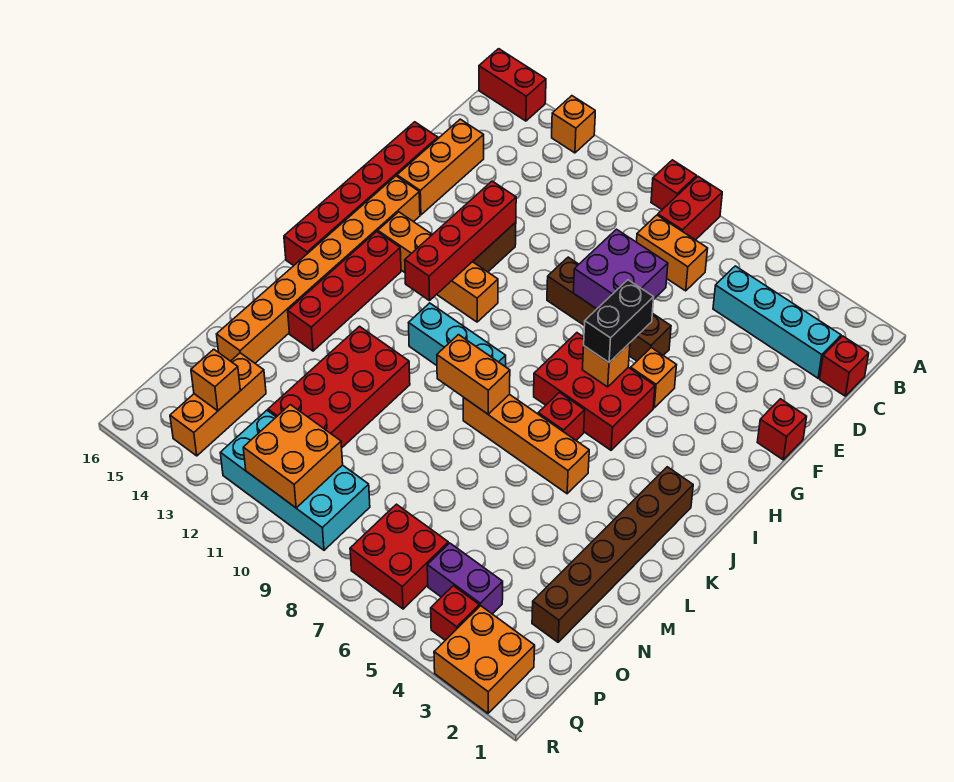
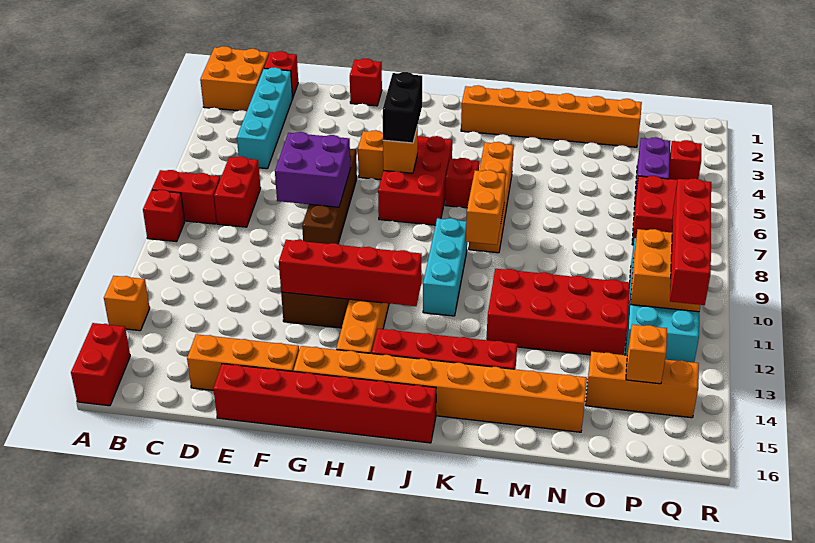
orange 1x2 brick [637,215,708,291] -> red 1x2 brick [214,156,261,227]
black 1x2 brick [584,280,654,362] -> black 1x2 brick turned to [383,72,422,143]
brown 1x6 brick [532,467,693,642] -> orange 1x6 brick [461,85,642,147]
orange 2x2 brick [434,606,535,713] -> orange 2x2 brick moved to [200,46,269,111]
none -> red 1x4 brick [670,178,711,305]

